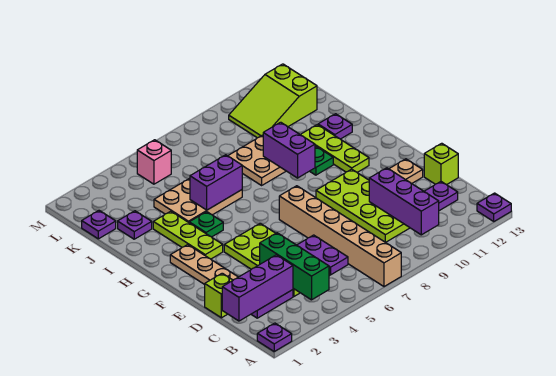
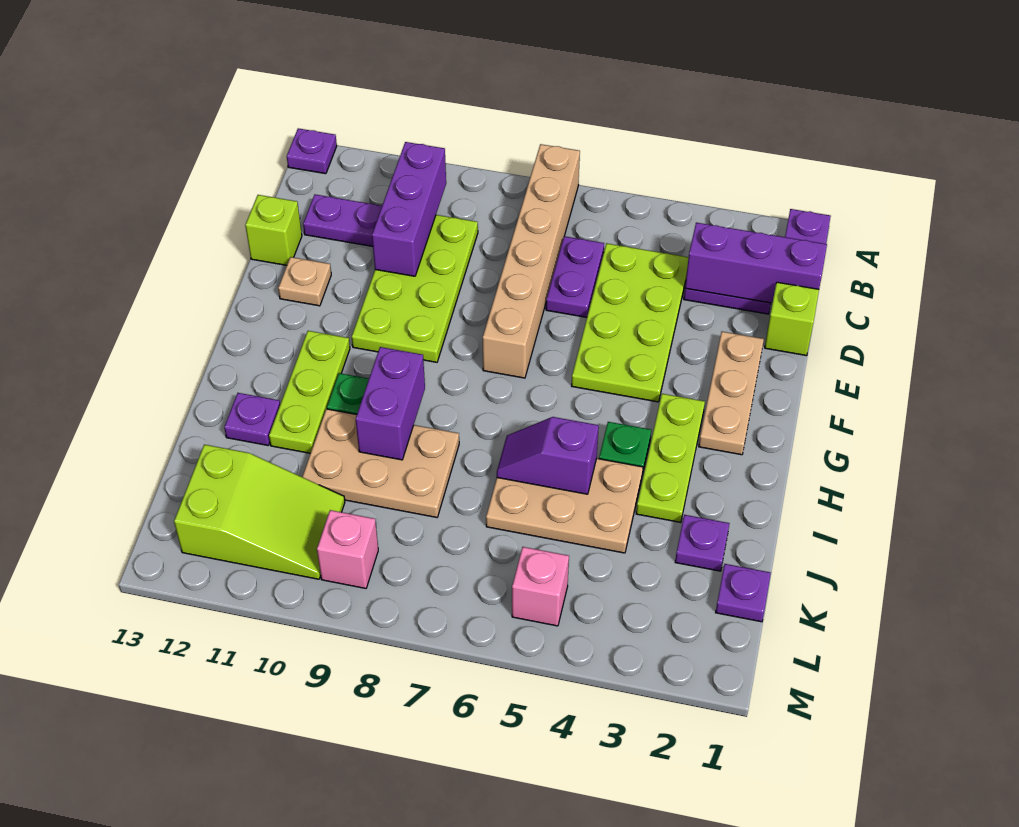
green 1x3 brick [260,233,329,300] -> none
purple 1x2 brick [190,155,242,210] -> purple 1x2 slope [497,417,599,494]
none -> pink 1x1 brick [317,510,378,588]

